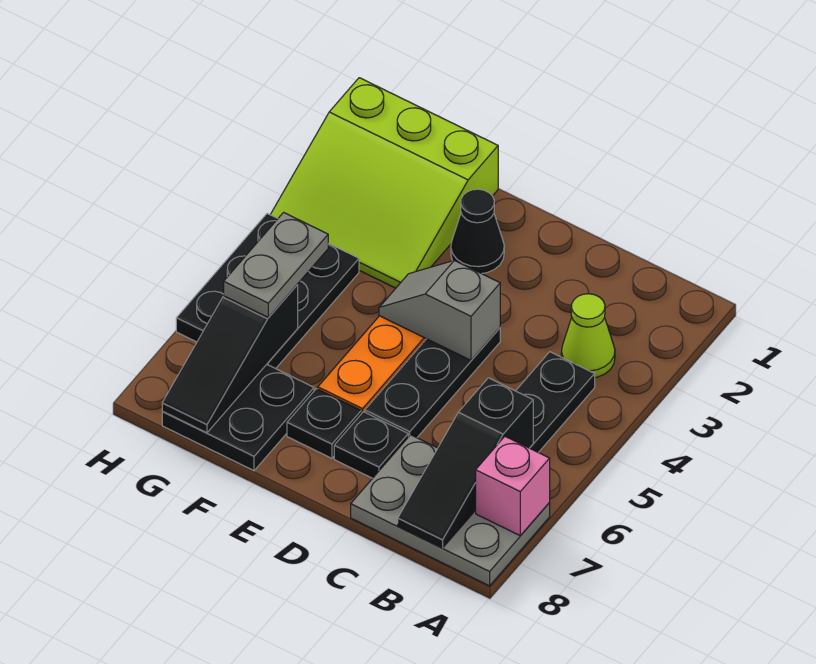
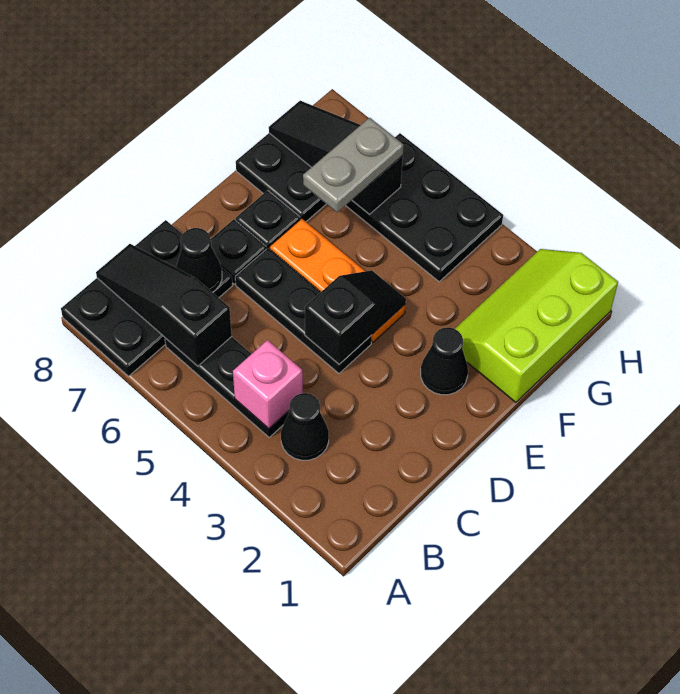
grey 2x3 plate [351,435,550,586] -> black 2x3 plate [61,220,233,376]
pink 1x1 brick [476,437,550,536] -> pink 1x1 brick moved to [233,340,303,429]
lime 1x1 cone [561,294,615,378] -> black 1x1 cone [281,393,329,460]
none -> black 1x1 cone [176,228,222,292]
grey 1x2 slope [379,260,500,360] -> black 1x2 slope [305,270,406,364]
lime 3x3 slope [270,78,498,288] -> lime 2x3 slope [455,249,618,402]
grey 1x2 plate [224,212,328,318] -> grey 1x2 plate turned to [303,118,404,212]

